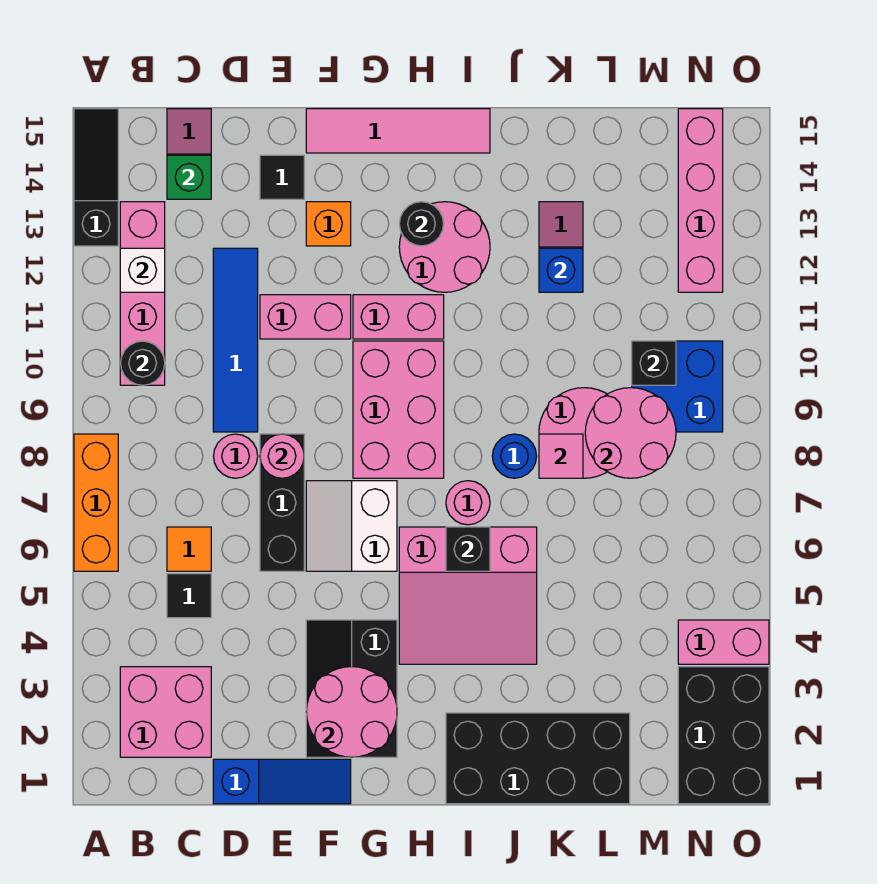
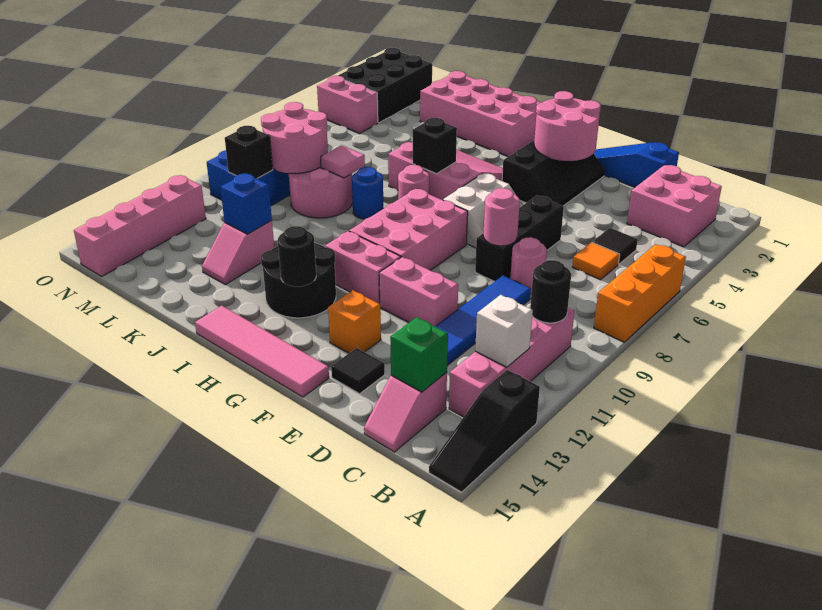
pink 2x2 round brick [399,202,490,292] -> black 2x2 round brick [261,243,336,318]
black 2x4 brick [446,713,630,804] -> pink 2x4 brick [420,71,541,157]

